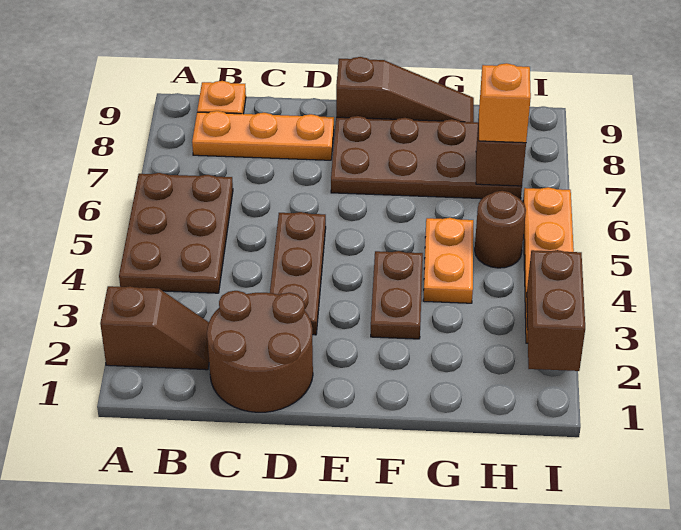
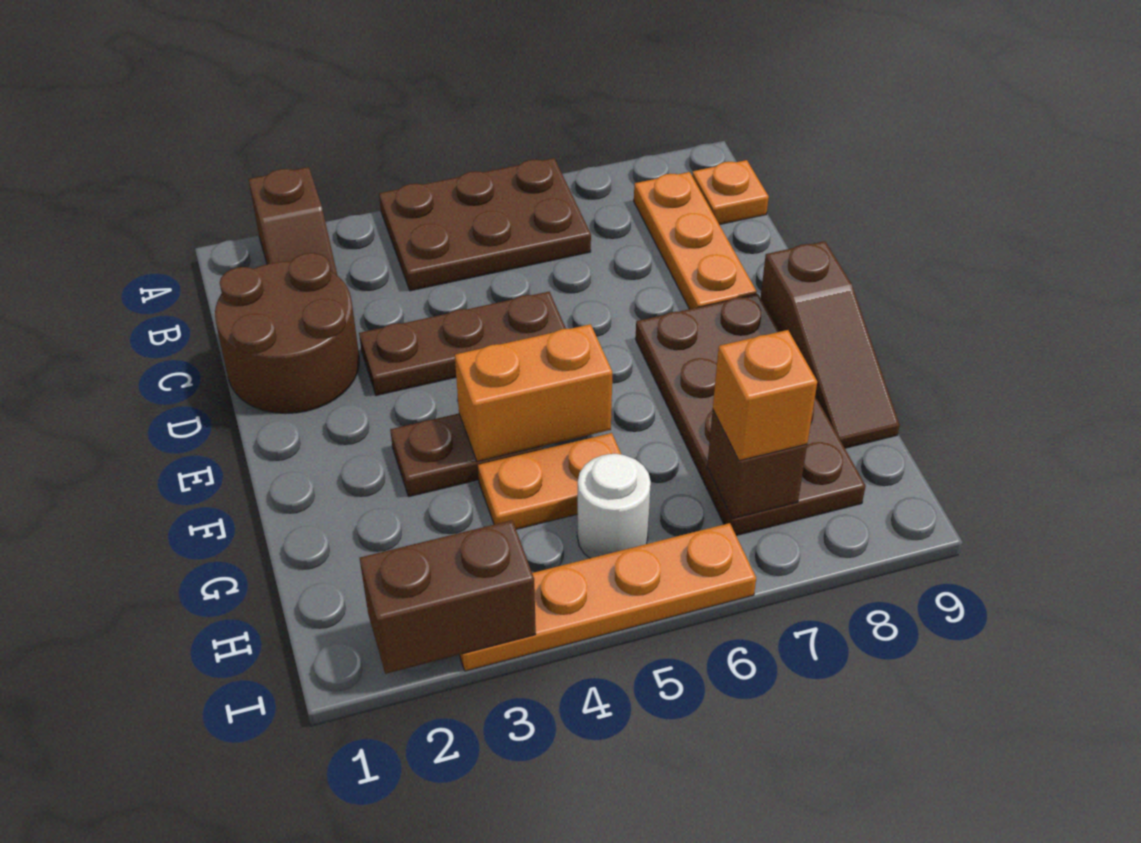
none -> orange 1x2 brick [455,324,612,461]
brown 1x1 round brick [475,191,526,268] -> white 1x1 round brick [577,454,651,558]

